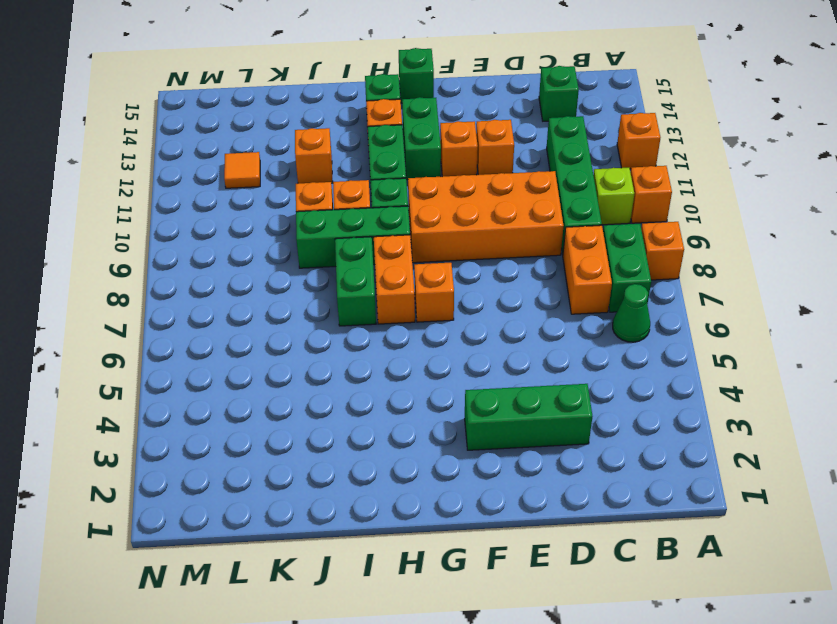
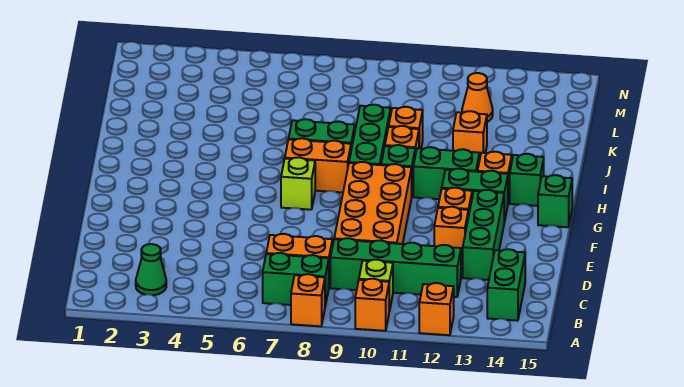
green 1x1 cone [613,284,650,342] -> green 1x1 cone moved to [136,244,166,295]
green 1x1 brick [539,66,579,121] -> green 1x2 brick [487,249,525,321]
green 1x3 brick [465,384,592,450] -> green 1x3 brick moved to [463,190,504,280]
orange 1x1 brick [414,263,454,322] -> lime 1x1 brick [281,157,315,210]
orange 1x1 tile [224,152,260,188] -> orange 1x1 cone [462,73,493,122]

